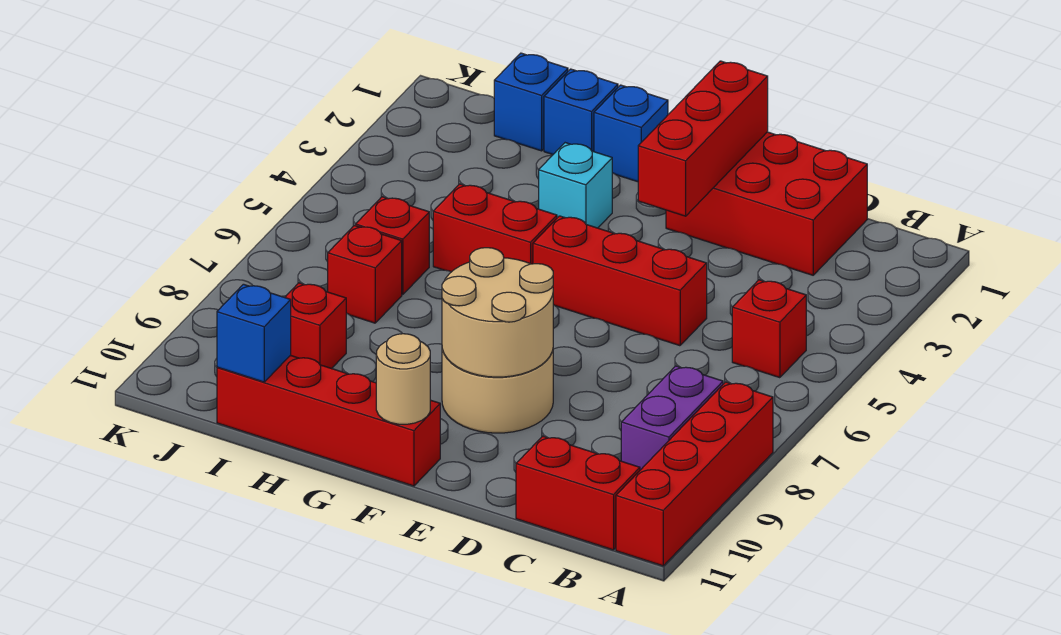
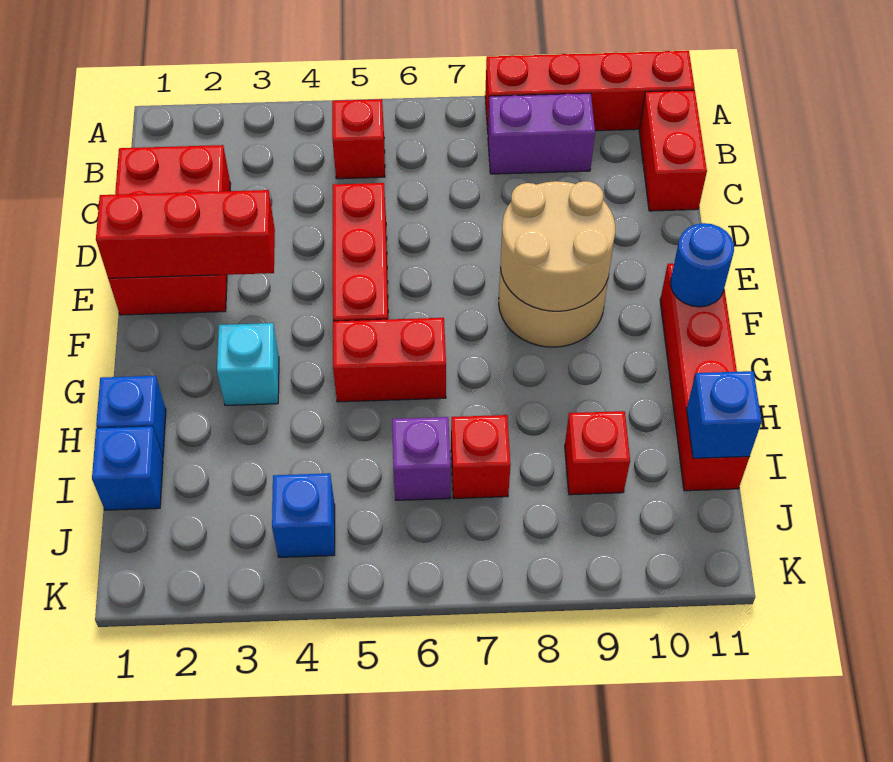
tan 1x1 round brick [376,334,430,424] -> blue 1x1 round brick [671,223,734,307]
blue 1x1 brick [594,85,668,182] -> blue 1x1 brick moved to [272,473,335,557]
red 1x2 brick [433,184,557,272] -> red 1x2 brick turned to [333,318,446,402]
red 1x1 brick [356,197,429,294] -> purple 1x1 brick [392,417,451,500]

